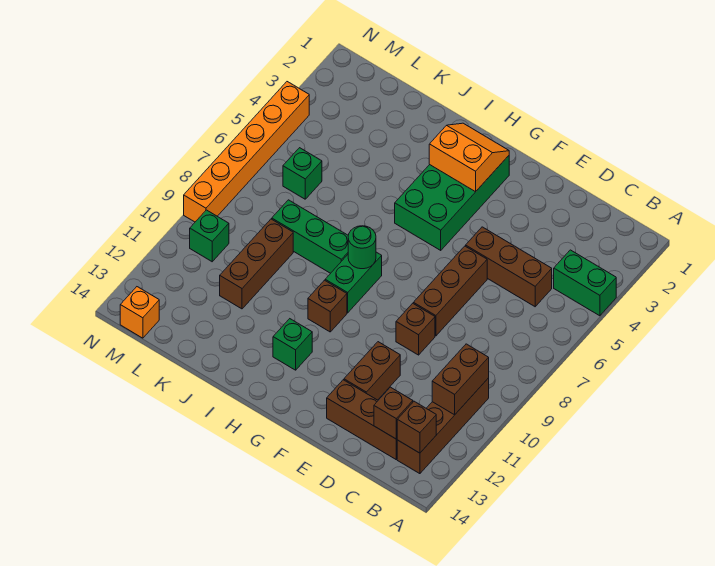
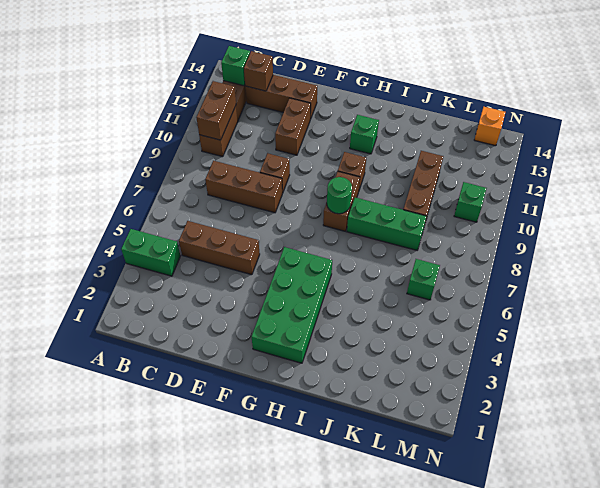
brown 1x1 brick [397,401,436,453] -> green 1x1 brick [221,46,250,86]
brown 1x3 brick [413,246,487,336] -> brown 1x3 brick turned to [205,161,282,213]
orange 2x2 slope [429,123,509,192] -> none
green 1x2 brick [325,252,382,313] -> brown 1x2 brick [323,171,360,231]
orange 1x6 brick [184,82,309,222] -> none

